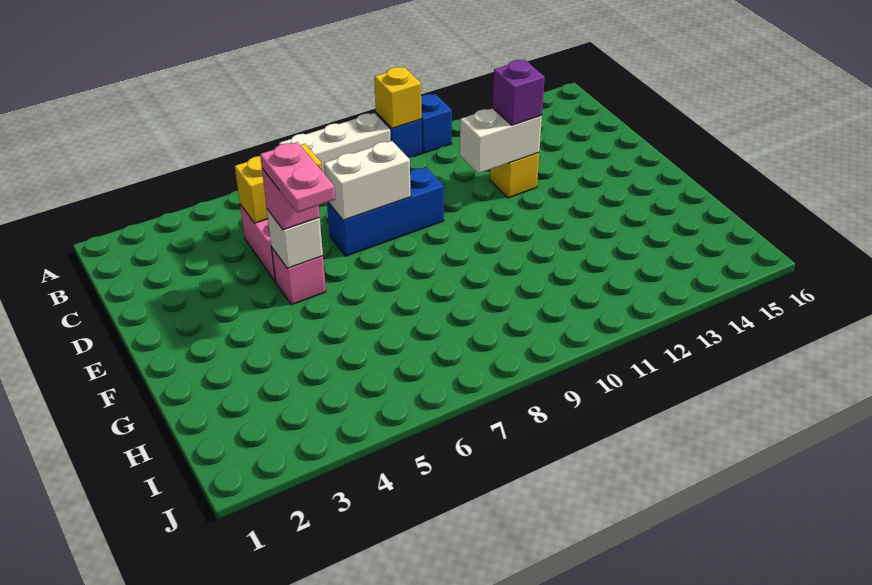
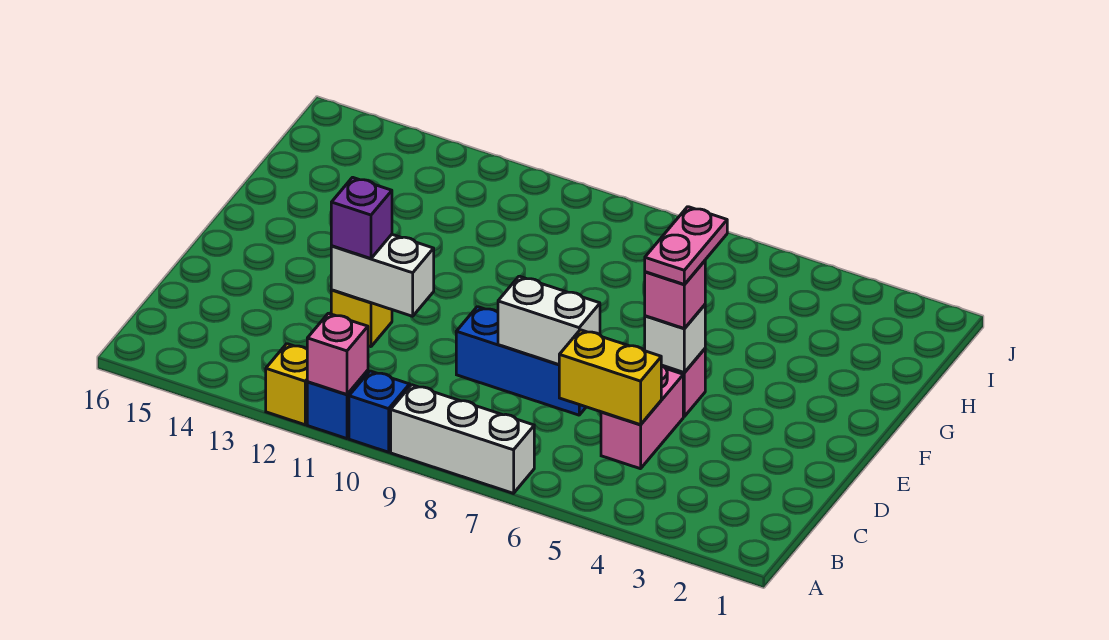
yellow 1x1 brick [374,67,421,128] -> yellow 1x1 brick moved to [266,344,307,425]
none -> pink 1x1 brick [307,313,368,394]

